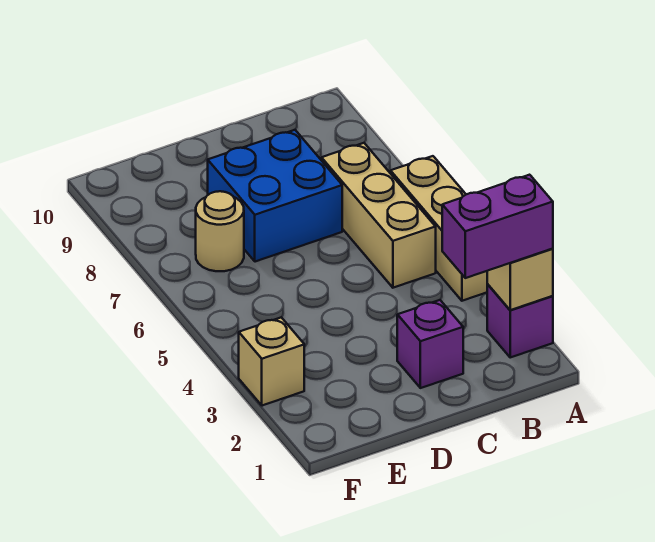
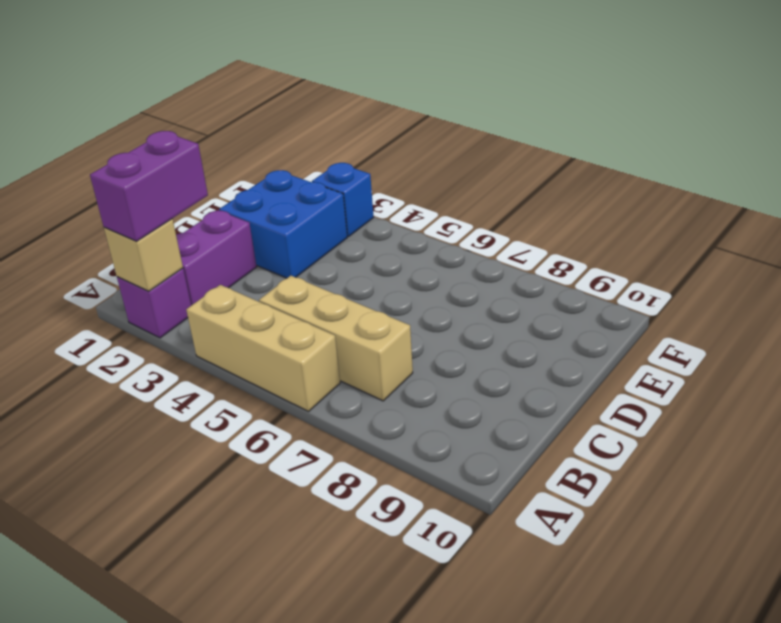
purple 1x1 brick [397,300,463,388] -> purple 1x2 brick [176,210,257,306]
blue 2x2 brick [208,130,342,262] -> blue 2x2 brick moved to [219,170,347,278]
tan 1x1 round brick [196,191,244,271] -> none
tan 1x1 brick [239,317,304,406] -> blue 1x1 brick [312,163,374,237]

